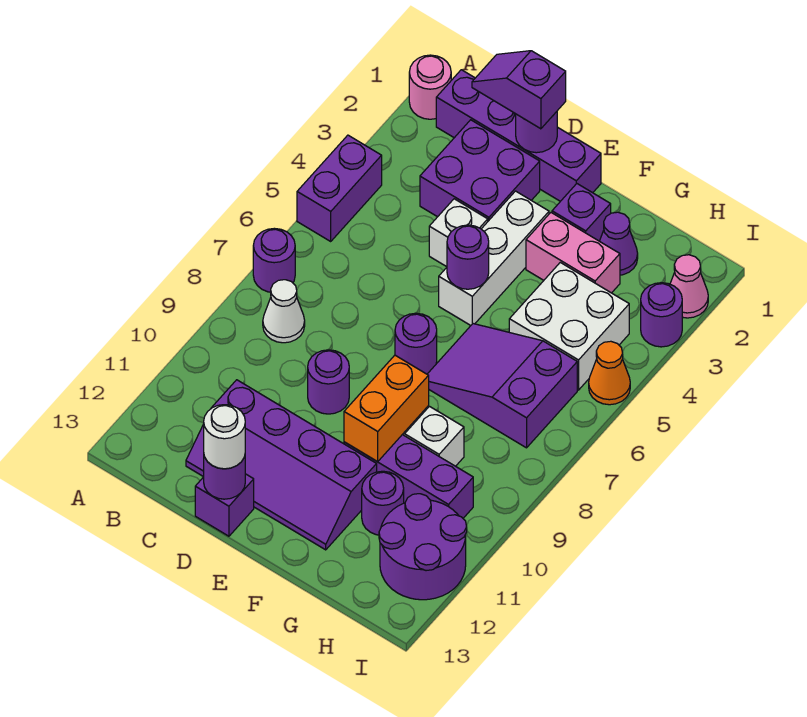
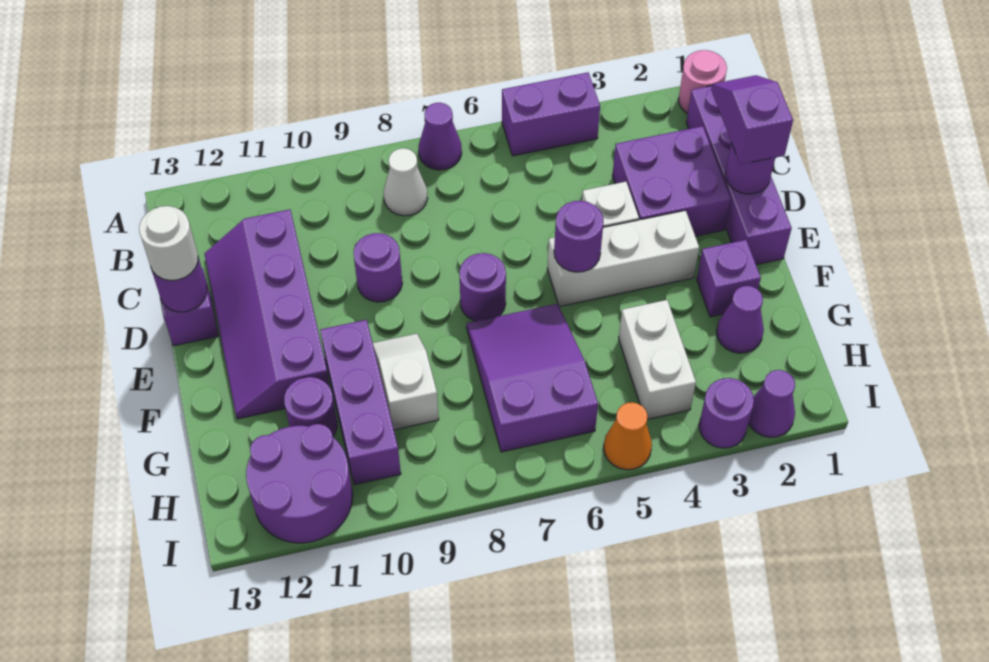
purple 1x1 round brick [253,228,295,292] -> purple 1x1 cone [419,103,462,170]
pink 1x2 brick [526,213,620,293] -> none
orange 1x2 brick [344,355,429,462] -> none
white 2x2 brick [509,262,629,390] -> white 1x2 brick [619,300,696,420]
pink 1x1 cone [670,255,708,318] -> purple 1x1 cone [749,370,795,437]

